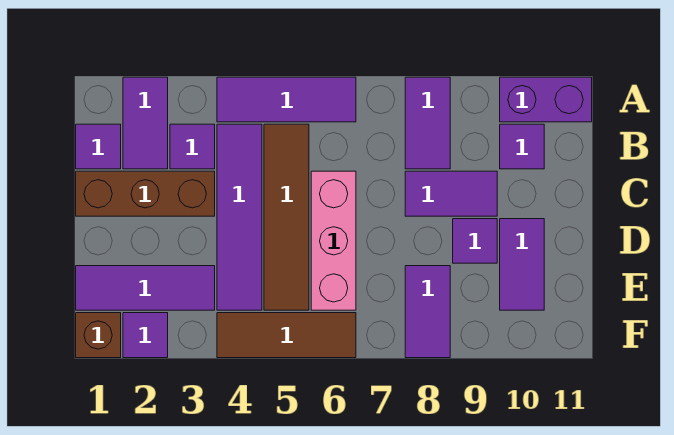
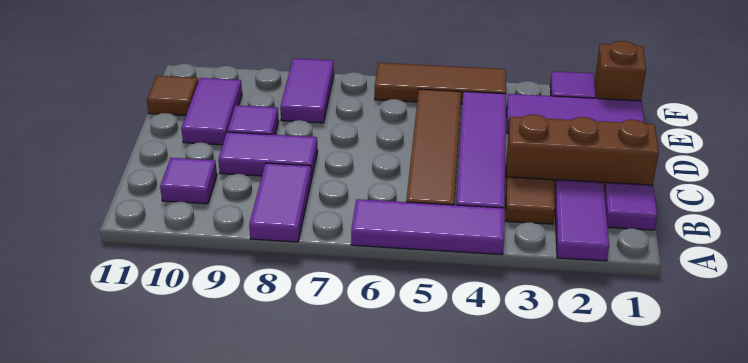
purple 1x2 brick [500,77,592,122] -> none
purple 1x1 tile [170,124,215,169] -> brown 1x1 tile [506,177,555,224]
pink 1x3 brick [311,171,356,310] -> none
none -> brown 1x1 tile [147,76,198,116]

